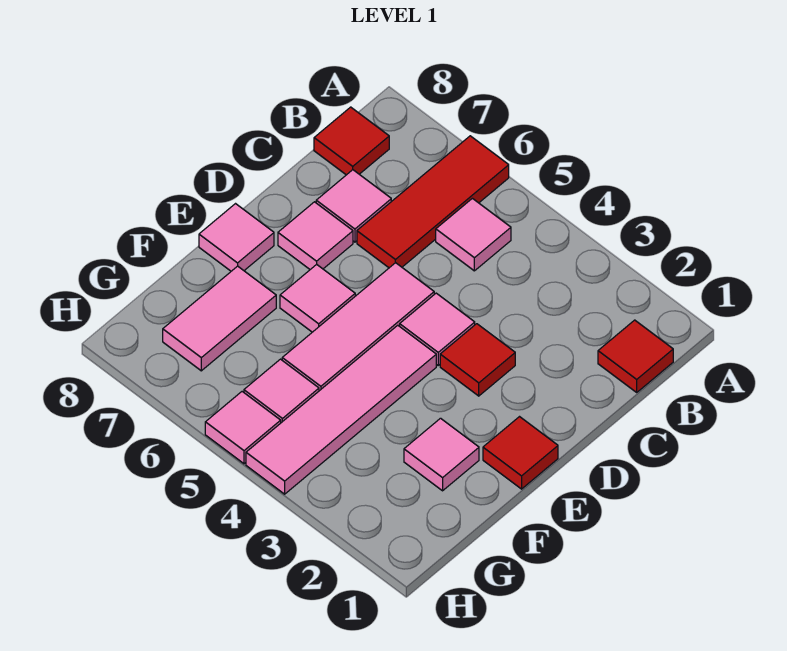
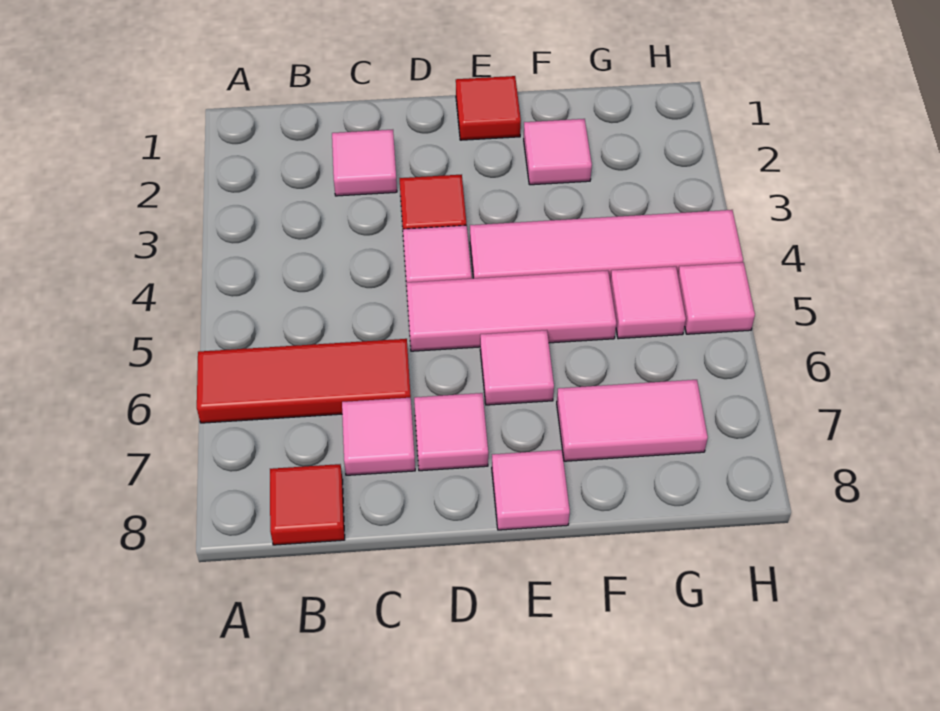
red 1x1 tile [598,320,673,392] -> none
pink 1x1 tile [436,198,511,271] -> pink 1x1 tile moved to [332,130,397,196]

